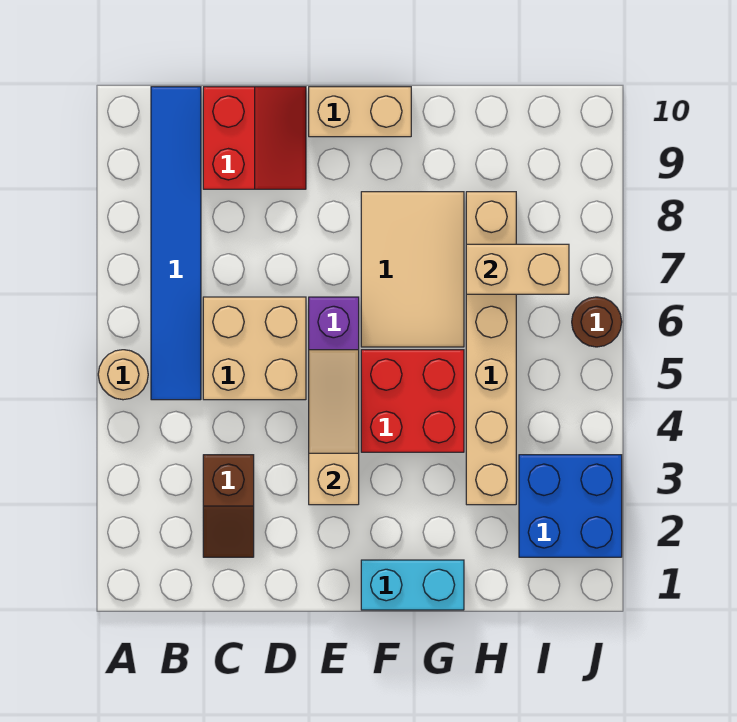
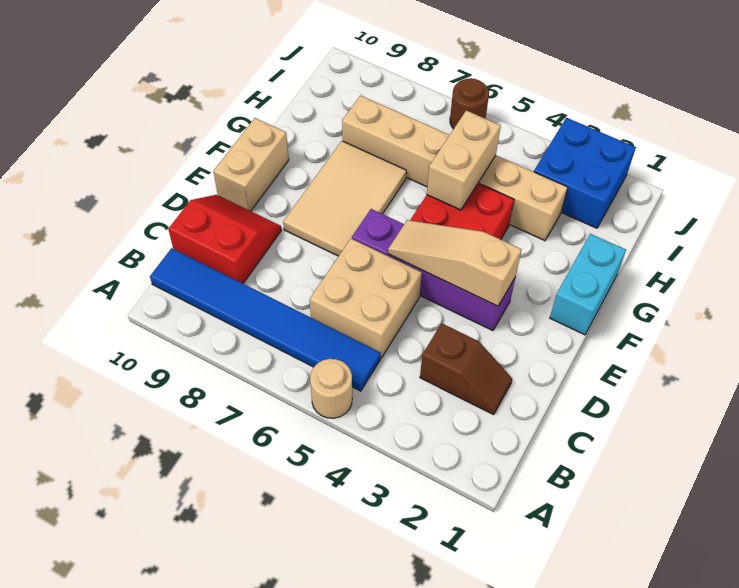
tan 2x3 tile [361,192,464,347] -> tan 2x3 tile turned to [283,141,407,256]
tan 1x2 brick [466,244,569,294] -> tan 1x2 brick moved to [427,110,501,210]

